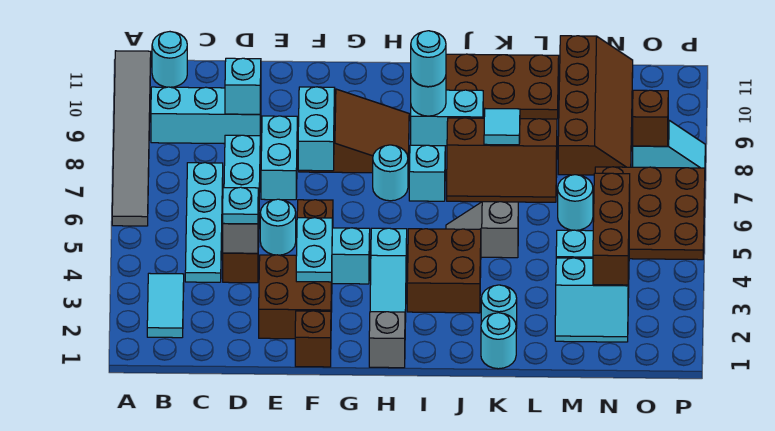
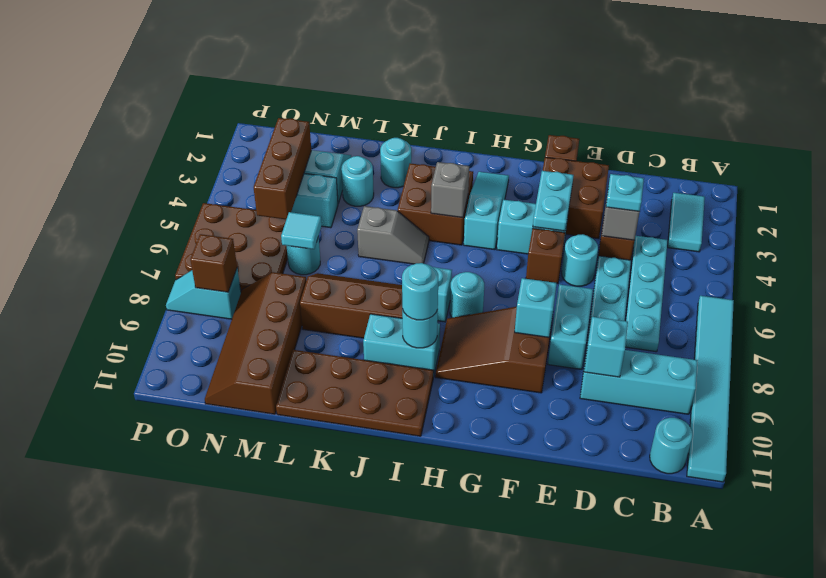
grey 1x6 tile [112,51,151,226] -> cyan 1x6 tile [687,296,734,482]
cyan 1x2 brick [298,87,335,171] -> cyan 1x1 brick [515,278,557,337]
grey 1x1 brick [369,312,405,368] -> grey 1x1 brick moved to [431,162,469,218]
cyan 1x1 round brick [481,313,516,369] -> cyan 1x1 round brick moved to [341,156,374,206]
cyan 1x1 tile [484,109,520,145] -> cyan 1x1 tile moved to [281,212,322,249]

